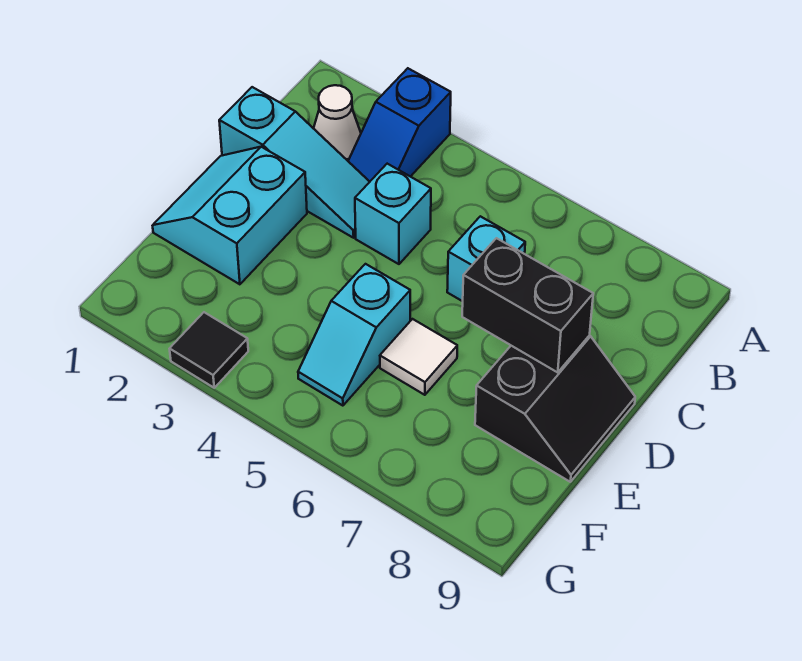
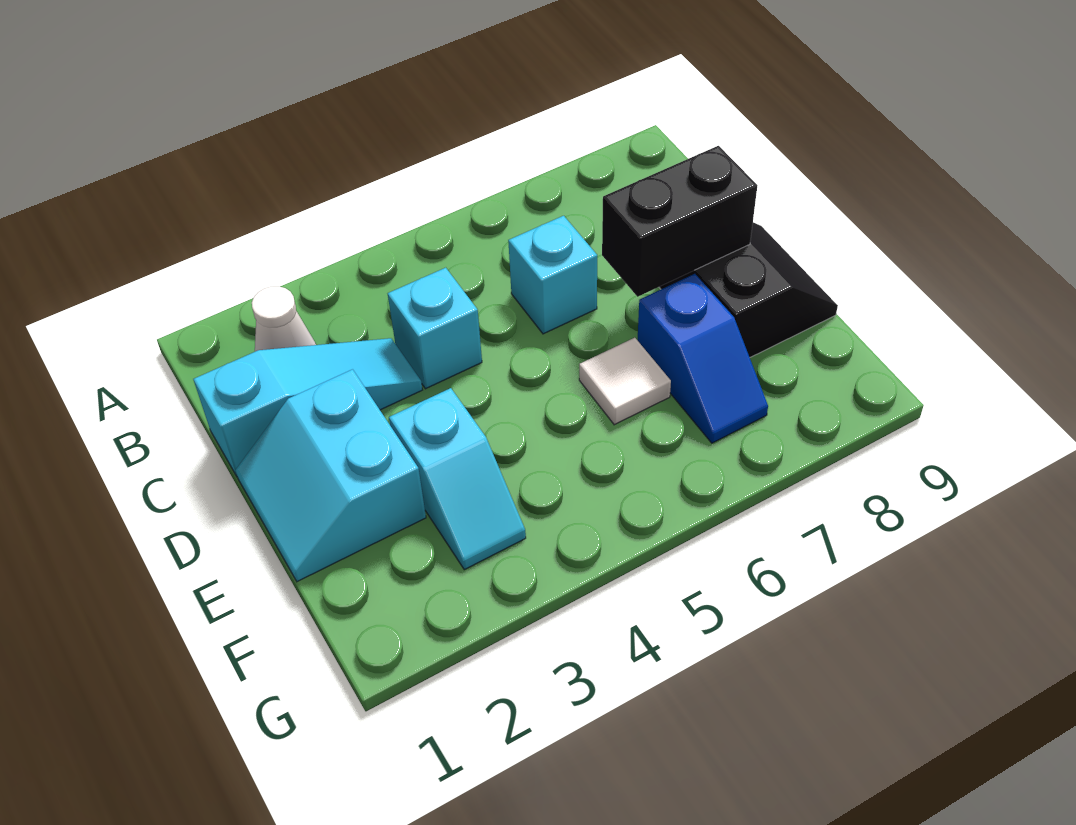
blue 1x2 slope [348,68,451,182] -> blue 1x2 slope moved to [638,274,768,443]
cyan 1x2 slope [298,264,410,406] -> cyan 1x2 slope moved to [389,388,526,570]
black 1x1 tile [170,312,248,388] -> none

